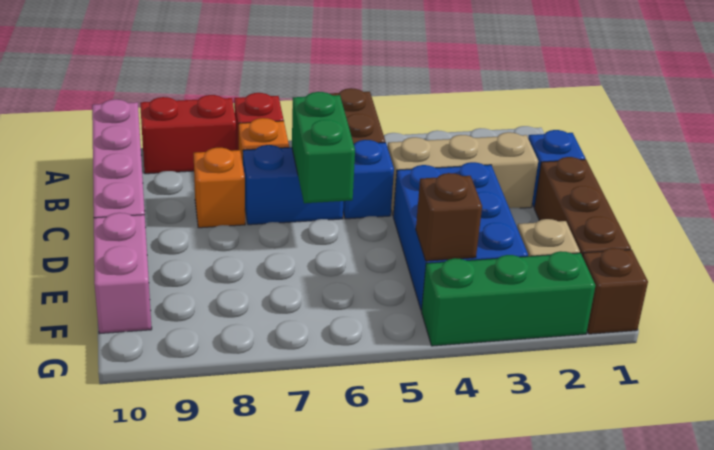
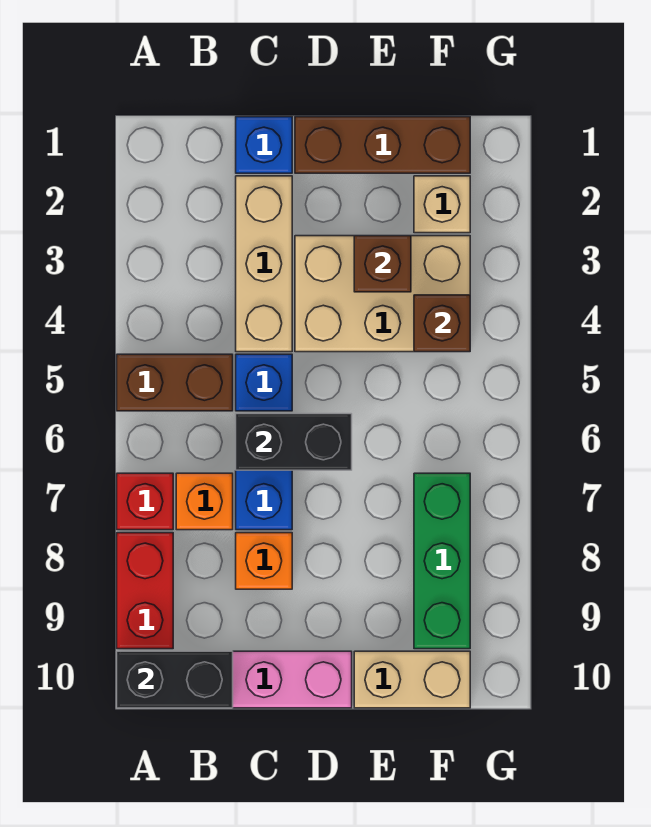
none -> black 1x2 brick [117,651,233,708]
green 1x2 brick [292,92,355,203] -> black 1x2 brick [236,414,352,470]
blue 2x3 brick [393,162,528,311] -> tan 2x3 brick [295,236,470,352]
pink 1x2 brick [94,213,152,334] -> tan 1x2 brick [354,651,470,708]
brown 1x1 brick [582,248,648,334] -> brown 1x1 brick moved to [354,236,411,292]
green 1x3 brick [422,251,595,346] -> green 1x3 brick moved to [414,473,470,649]

